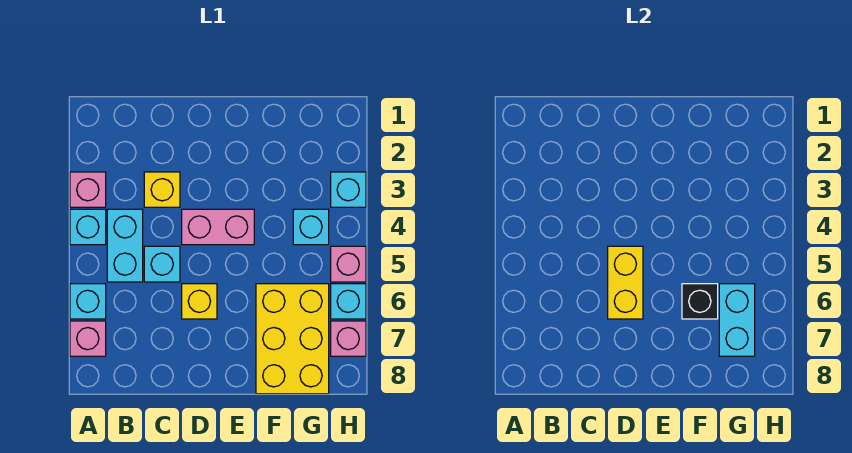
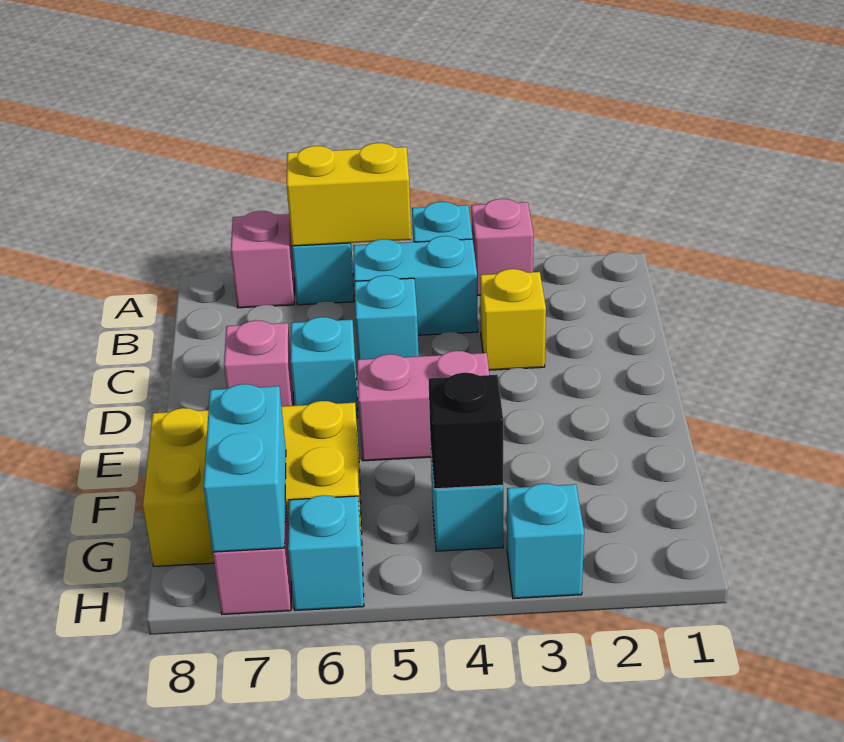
pink 1x2 brick [182,209,254,245] -> pink 1x2 brick turned to [357,351,489,461]
yellow 1x2 brick [608,246,643,319] -> yellow 1x2 brick moved to [287,143,411,246]
yellow 1x1 brick [182,284,217,319] -> cyan 1x1 brick [291,317,358,418]
black 1x1 brick [682,284,718,319] -> black 1x1 brick moved to [428,373,503,489]
cyan 1x2 brick [719,284,755,356] -> cyan 1x2 brick turned to [203,384,286,552]
pink 1x1 brick [331,246,366,282] -> pink 1x1 brick moved to [224,320,293,406]

